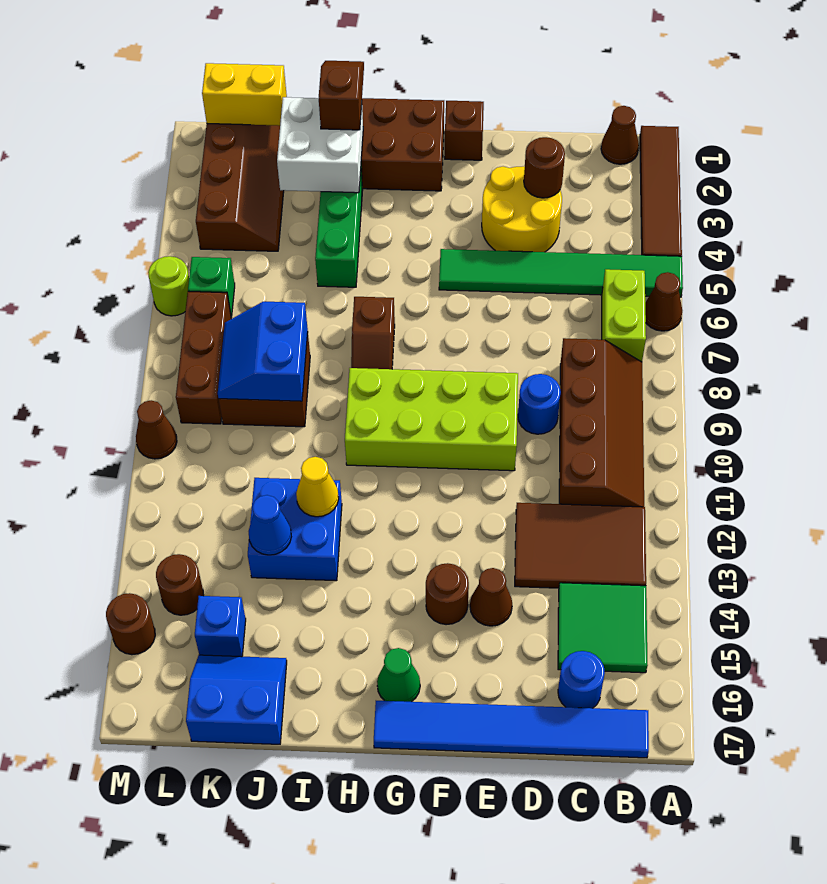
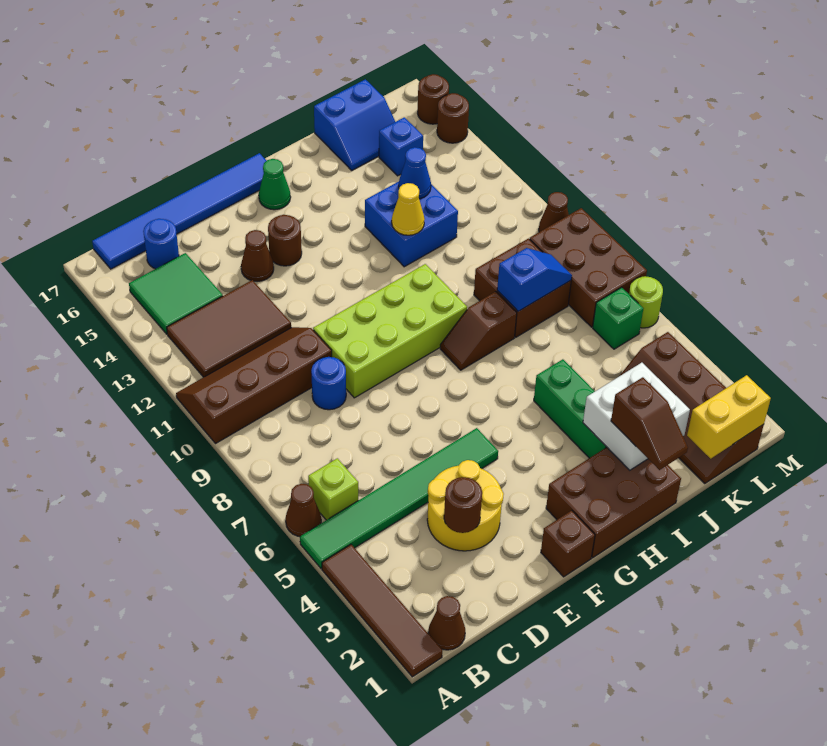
lime 1x2 brick [602,269,646,362] -> lime 1x1 brick [308,458,358,520]
brown 2x4 slope [559,338,644,507] -> brown 2x4 slope turned to [176,327,332,444]
brown 1x2 slope [351,297,395,369] -> brown 1x2 slope turned to [440,292,517,370]
blue 2x2 slope [218,302,308,401] -> blue 1x2 slope [497,248,572,311]
brown 1x3 brick [176,291,231,424] -> brown 2x3 brick [530,208,647,327]
brown 1x1 round brick [156,554,204,615] -> brown 1x1 round brick moved to [418,74,449,124]

